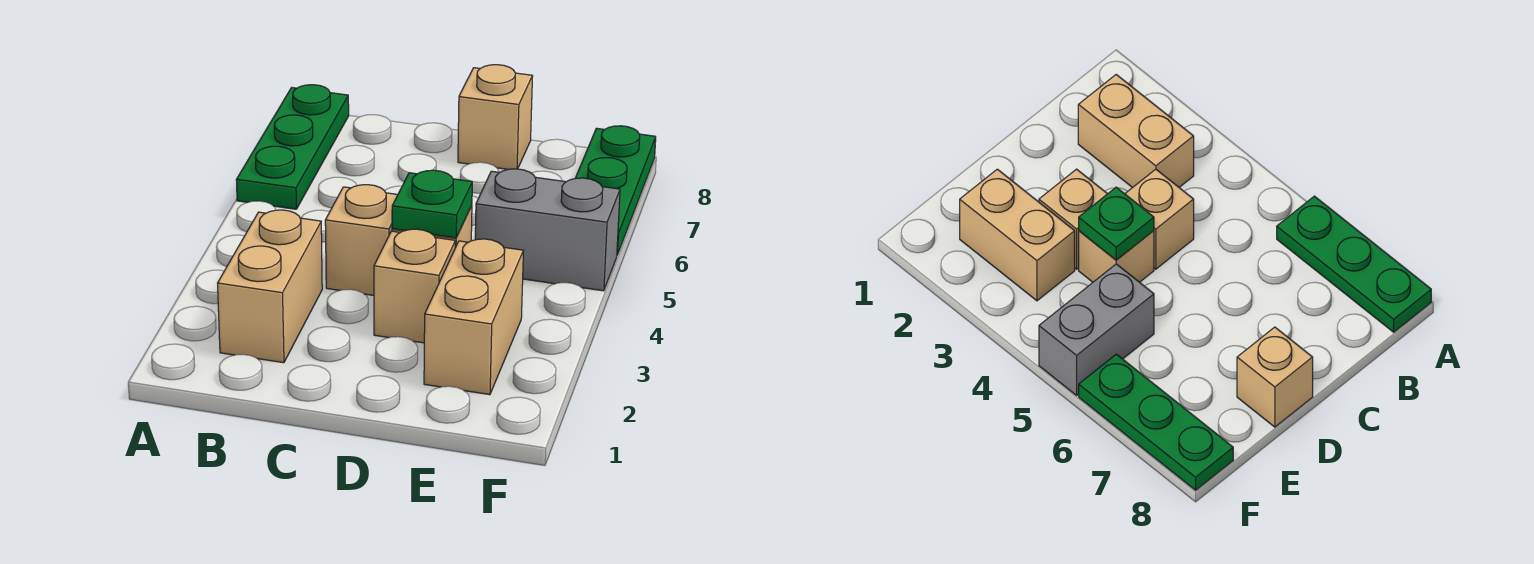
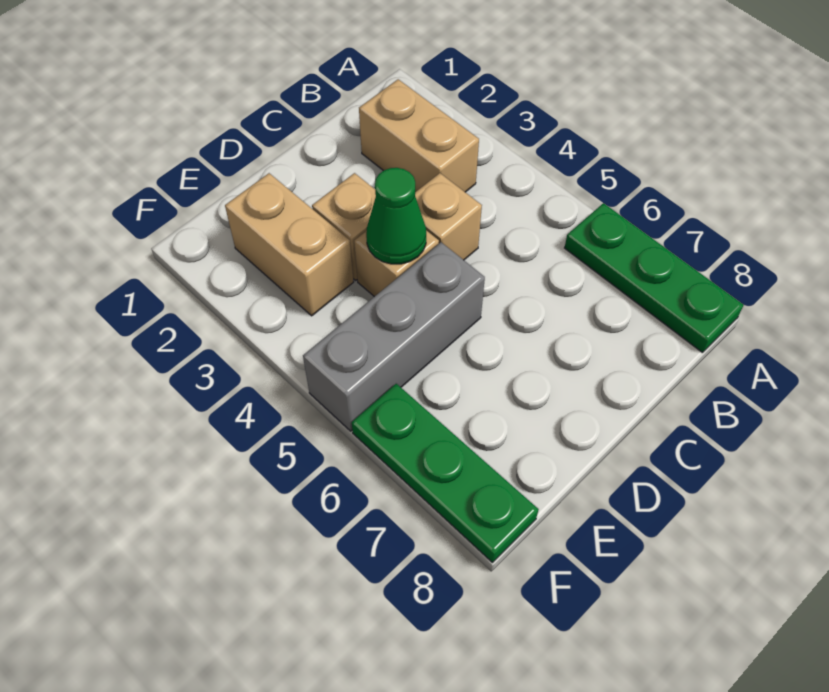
green 1x1 plate [392,170,472,238] -> green 1x1 cone [366,168,426,264]
tan 1x1 brick [458,65,533,169] -> none
grey 1x2 brick [475,169,620,291] -> grey 1x3 brick [303,242,485,431]

